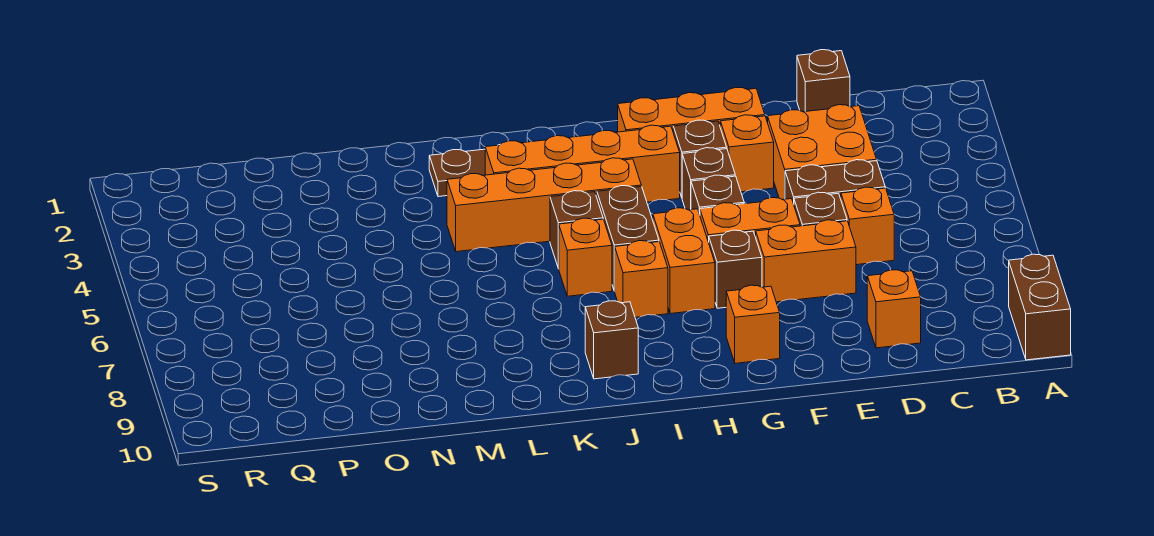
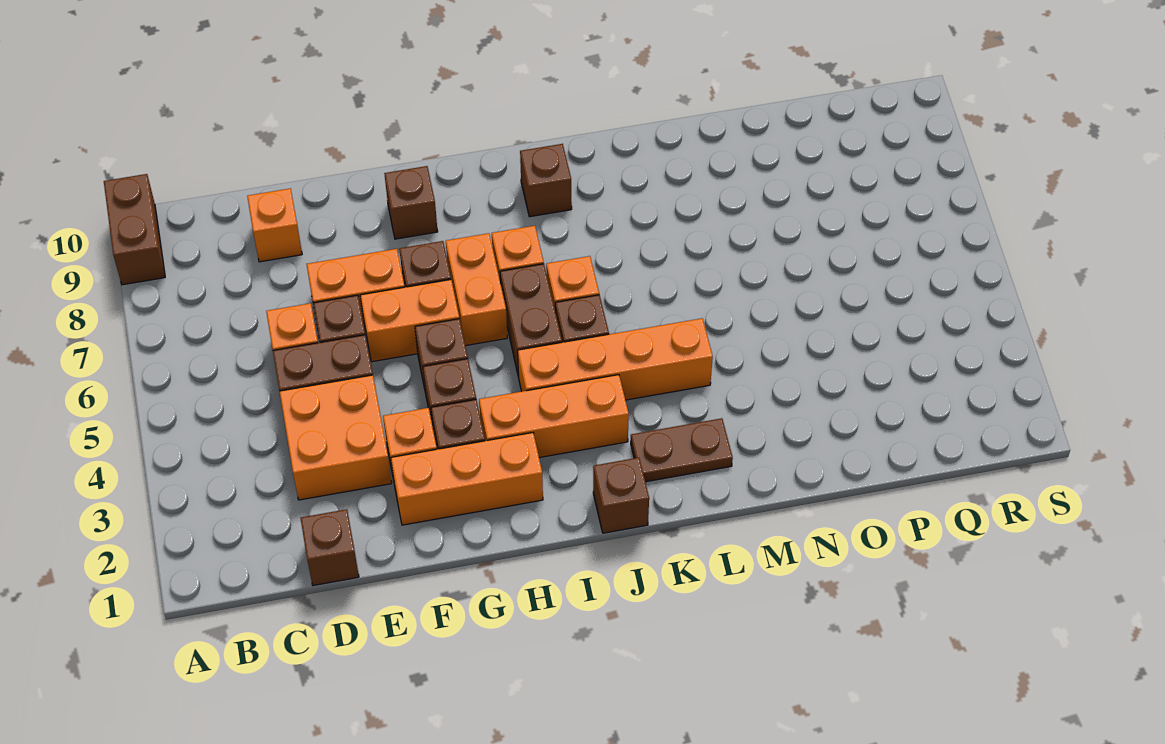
orange 1x1 brick [726,285,780,363] -> brown 1x1 brick [384,166,438,239]
orange 1x4 brick [485,125,680,202] -> orange 1x3 brick [479,375,629,458]
none -> brown 1x1 brick [593,458,649,533]

